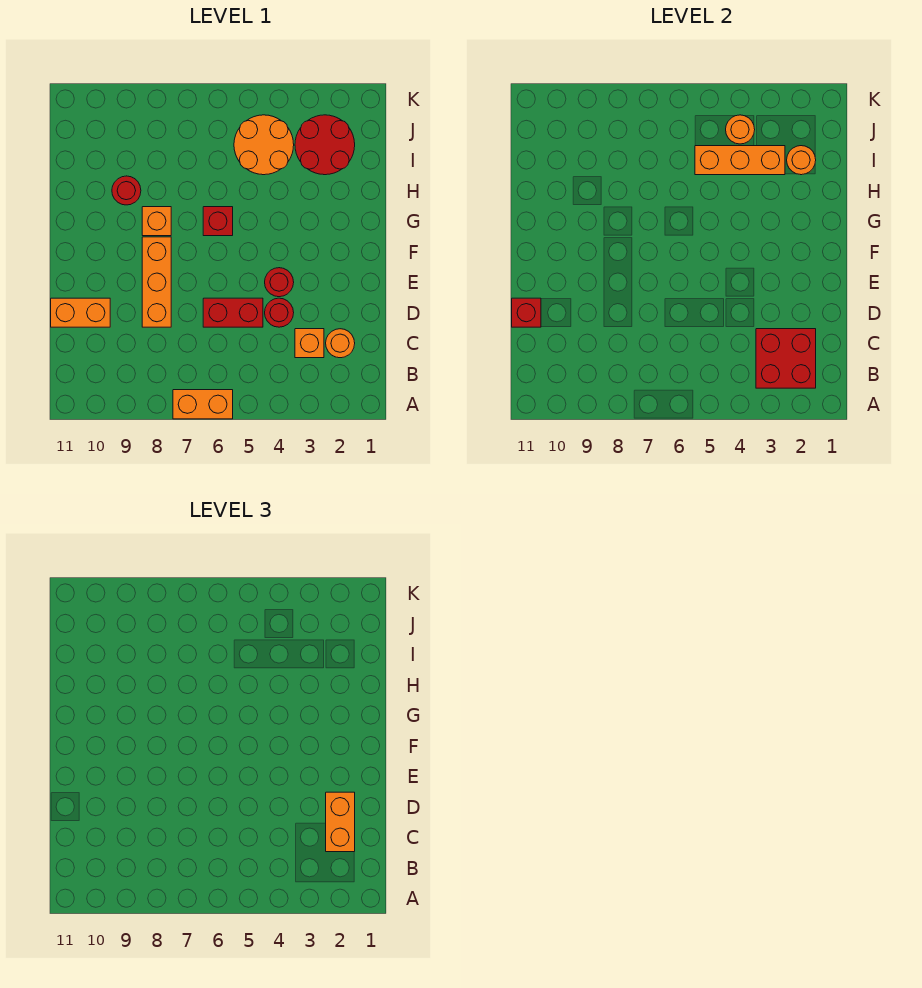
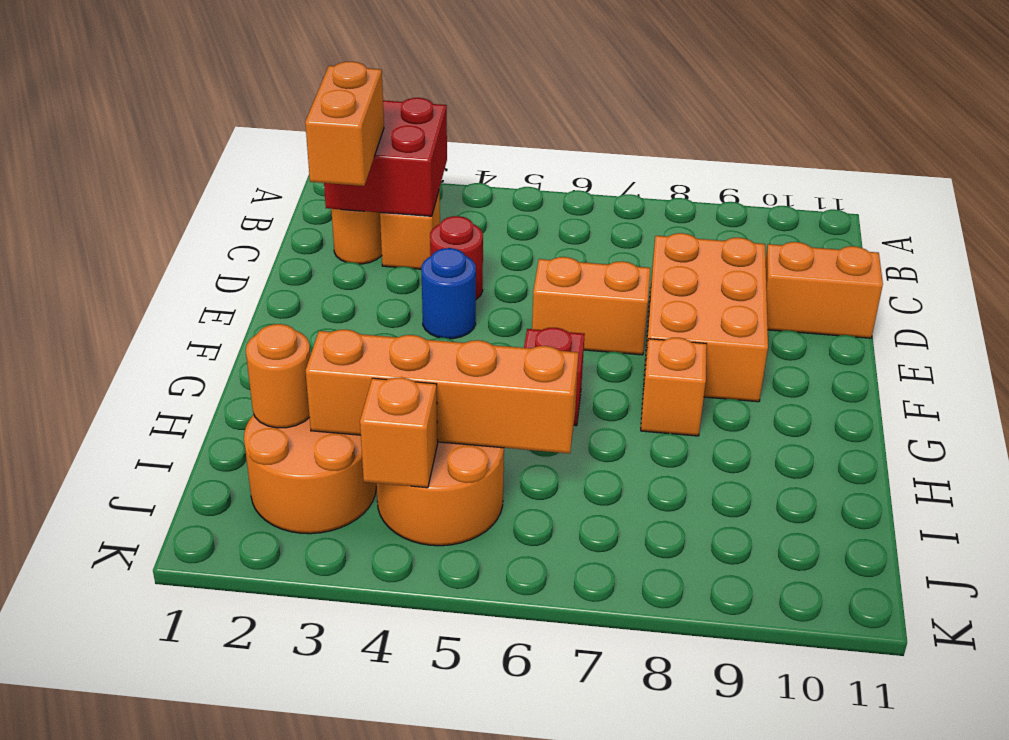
orange 1x2 brick [173,390,233,419] -> orange 1x2 brick moved to [532,257,650,355]
red 1x2 brick [203,298,263,327] -> none
orange 1x3 brick [142,237,171,327] -> orange 2x3 brick [644,233,768,402]
red 1x1 brick [512,298,541,327] -> none
red 1x1 round brick [265,268,294,297] -> blue 1x1 round brick [421,248,476,339]
red 1x1 round brick [112,176,141,205] -> none
red 2x2 round brick [295,115,355,175] -> orange 2x2 round brick [244,414,376,534]
orange 1x3 brick [695,146,785,175] -> orange 1x4 brick [306,330,579,454]
orange 1x1 round brick [726,115,755,144] -> orange 1x1 brick [360,377,438,488]

